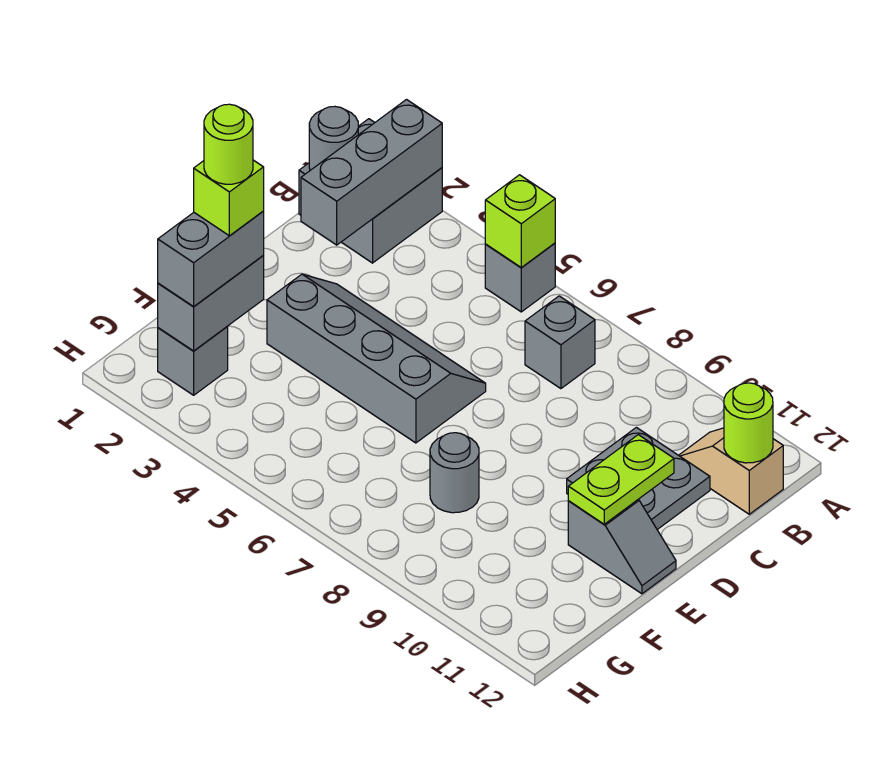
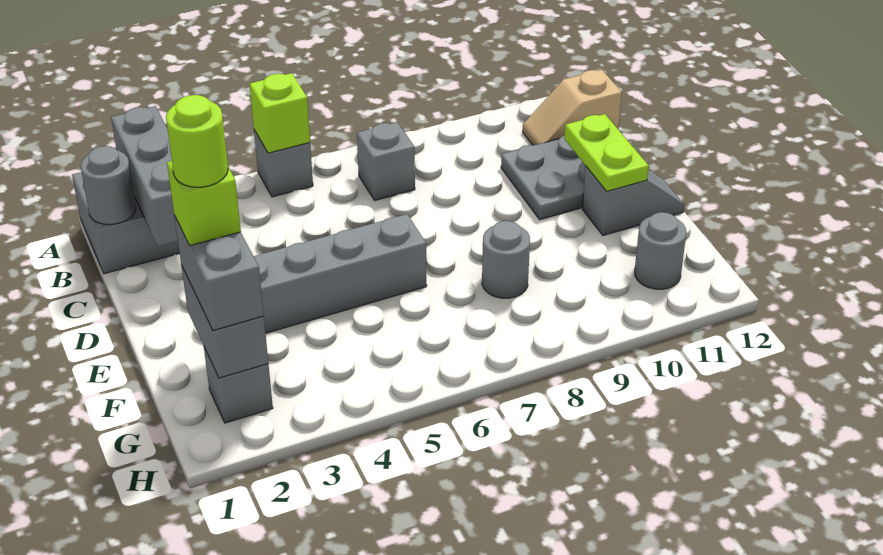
lime 1x1 round brick [724,383,773,463] -> none
none -> grey 1x1 round brick [635,212,686,289]

